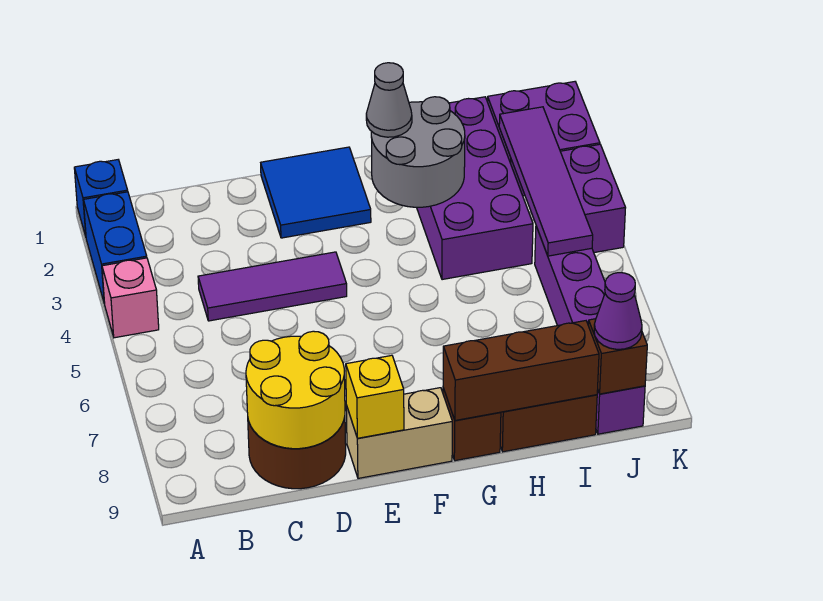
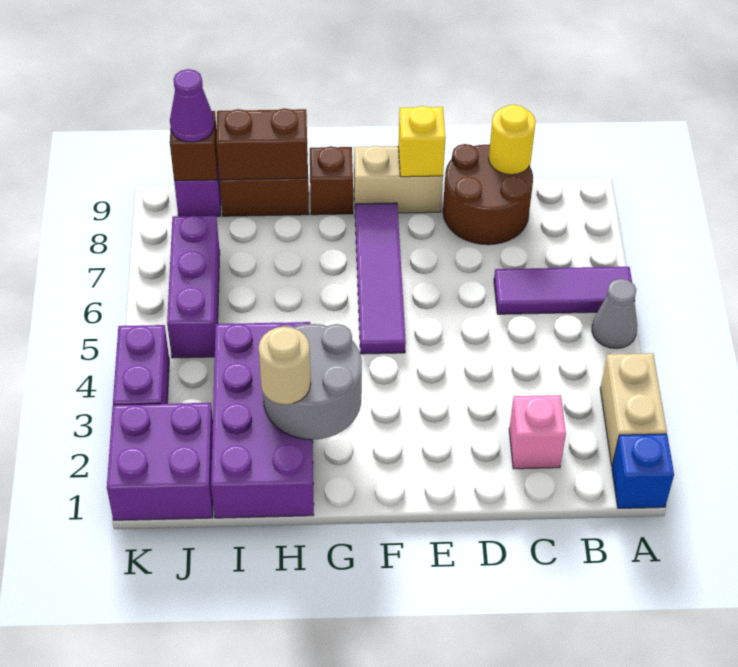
blue 1x2 brick [83,192,147,304] -> tan 1x2 brick [600,353,667,466]
pink 1x1 brick [102,258,159,338] -> pink 1x1 brick moved to [509,395,566,469]
purple 1x3 tile [198,252,347,321] -> purple 1x3 tile moved to [494,267,635,314]
yellow 2x2 round brick [246,331,345,449] -> yellow 1x1 round brick [489,105,536,175]
blue 2x2 tile [261,147,371,238] -> none
grey 1x1 cone [366,63,412,137] -> grey 1x1 cone moved to [592,279,637,349]
brown 1x3 brick [443,321,599,420] -> brown 1x2 brick [216,108,308,180]
none -> tan 1x1 round brick [259,327,311,404]
purple 1x4 tile [499,107,593,256] -> purple 1x4 tile moved to [355,203,406,354]

